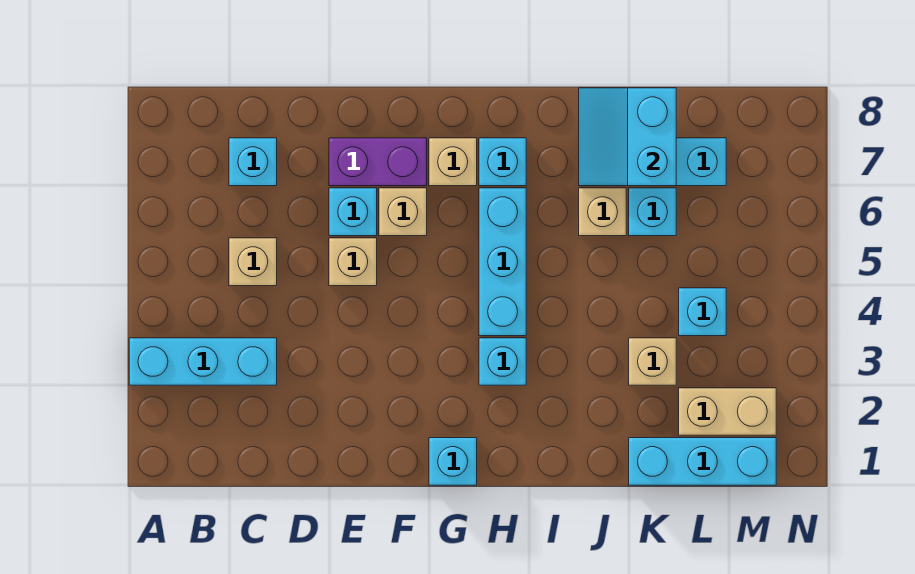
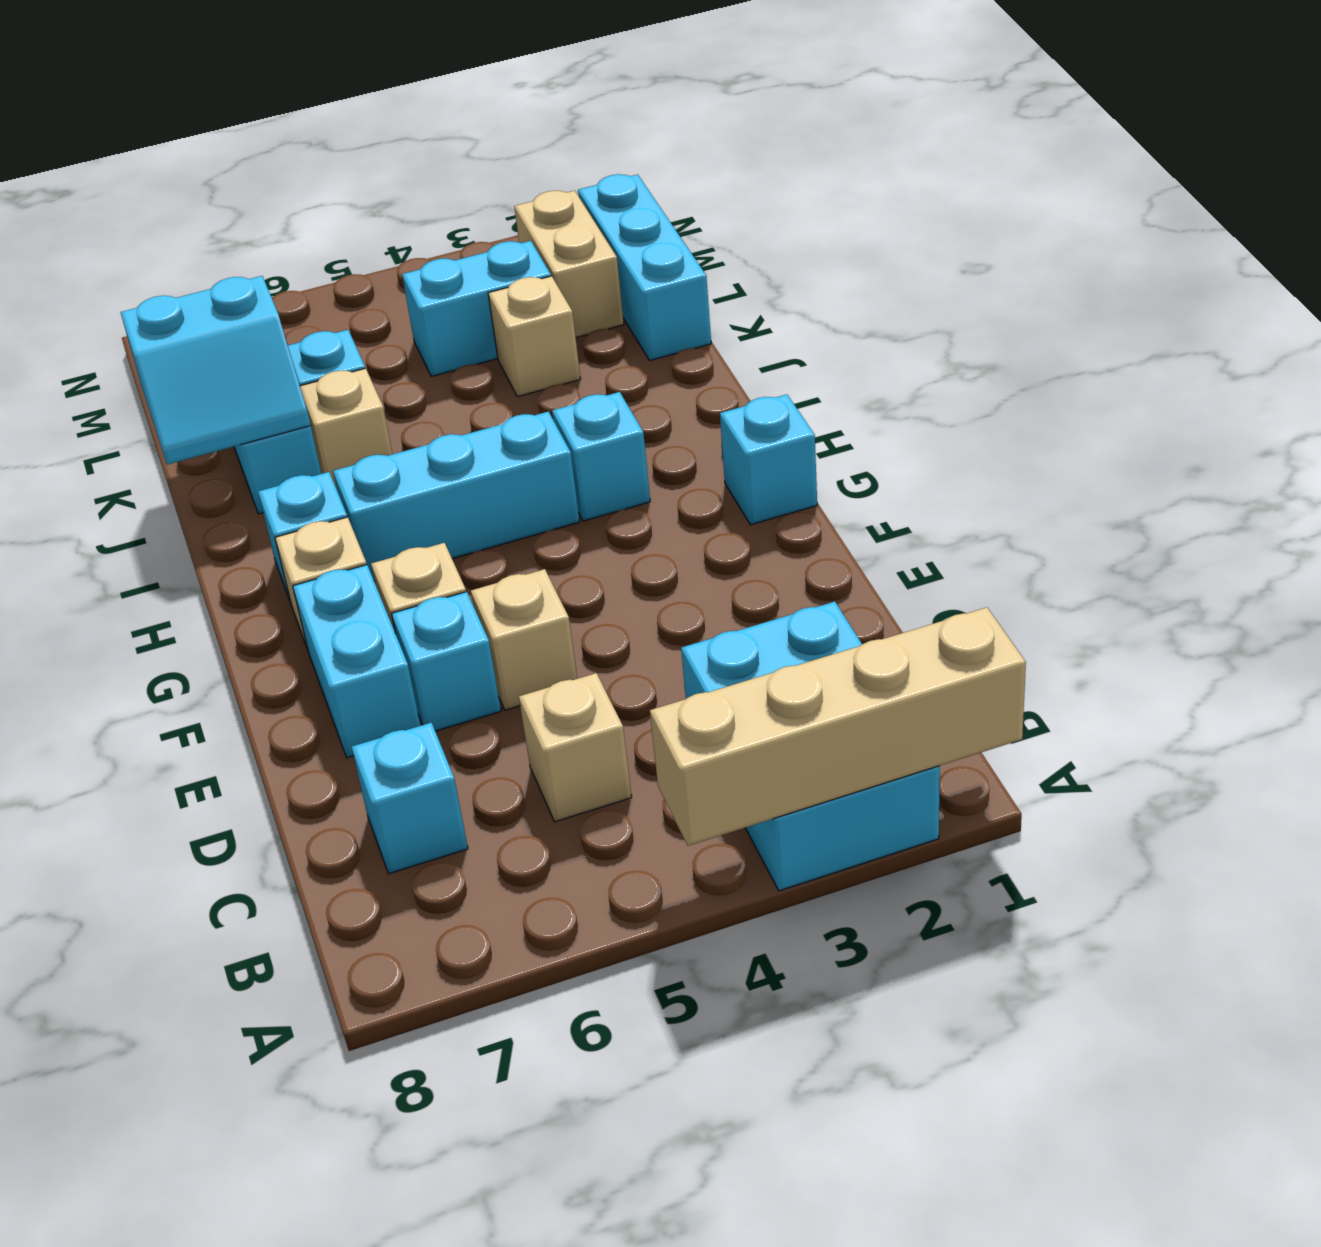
none -> tan 1x4 brick [650,607,1026,846]
cyan 1x3 brick [129,338,277,385] -> cyan 2x3 brick [681,602,940,891]
purple 1x2 brick [329,138,427,186] -> cyan 1x2 brick [293,565,420,758]
cyan 1x1 brick [679,288,726,336] -> cyan 1x2 brick [402,241,551,376]

